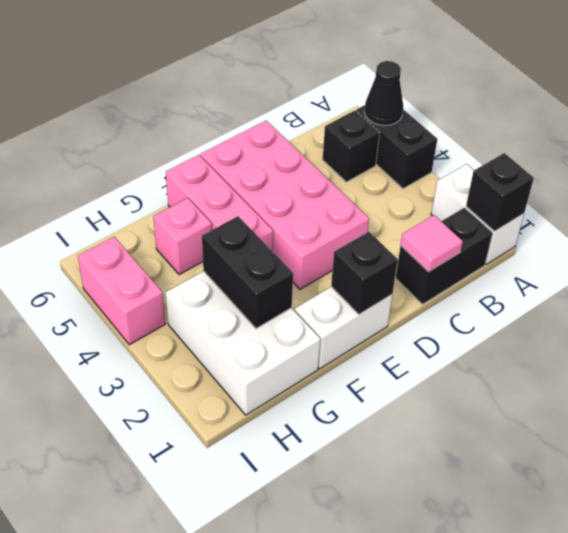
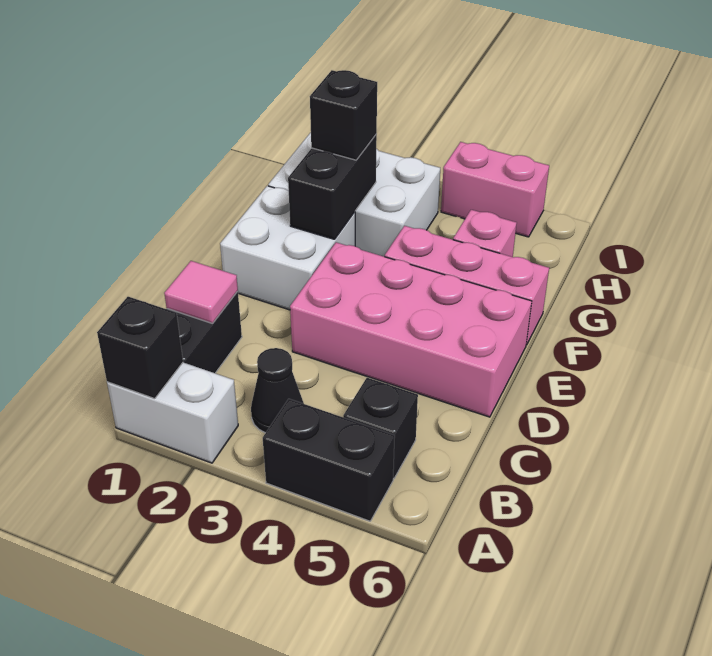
black 1x1 cone [364,61,403,126] -> black 1x1 cone moved to [251,348,304,433]
white 1x2 brick [295,287,392,369] -> white 2x2 brick [220,186,355,310]
black 1x1 brick [331,232,398,314] -> black 1x1 brick moved to [310,70,377,160]
black 1x2 brick [202,216,293,328] -> black 1x2 brick turned to [288,134,377,239]

